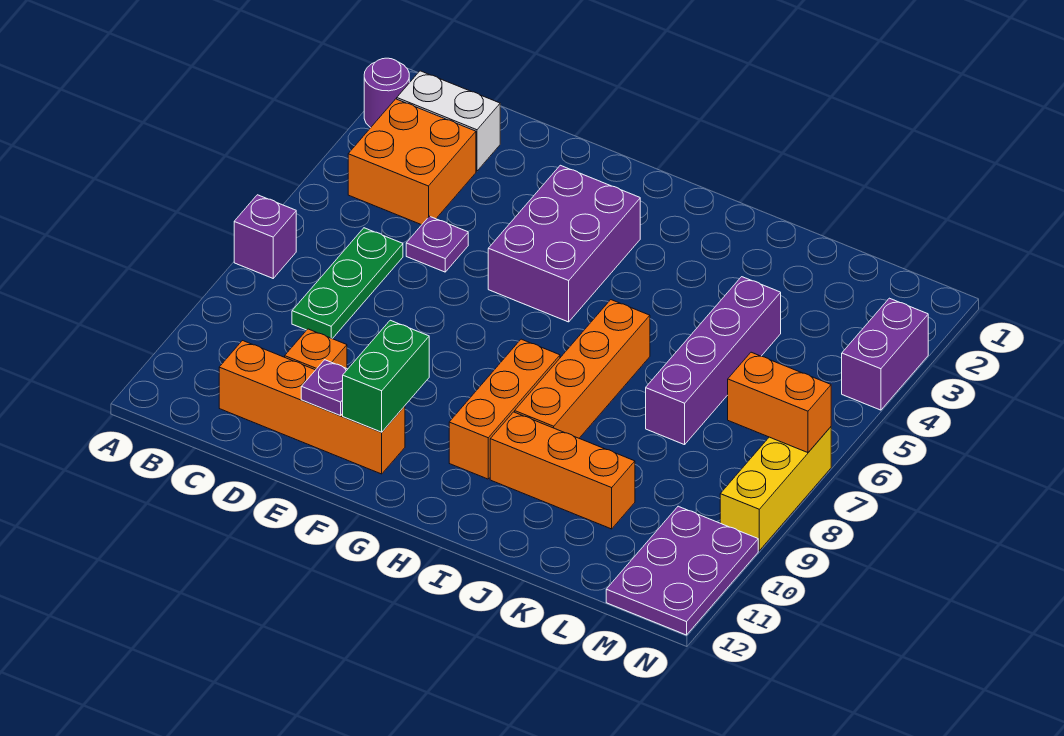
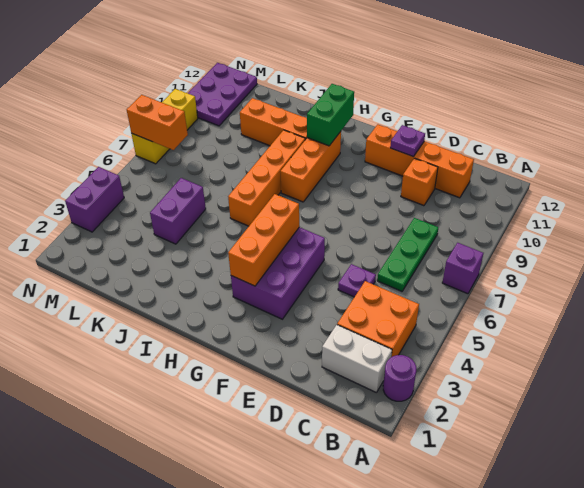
green 1x2 brick [343,320,429,432] -> green 1x2 brick moved to [307,84,354,146]
none -> orange 1x3 brick [228,194,299,286]
purple 1x4 brick [646,277,781,445] -> purple 1x2 brick [150,178,206,244]

